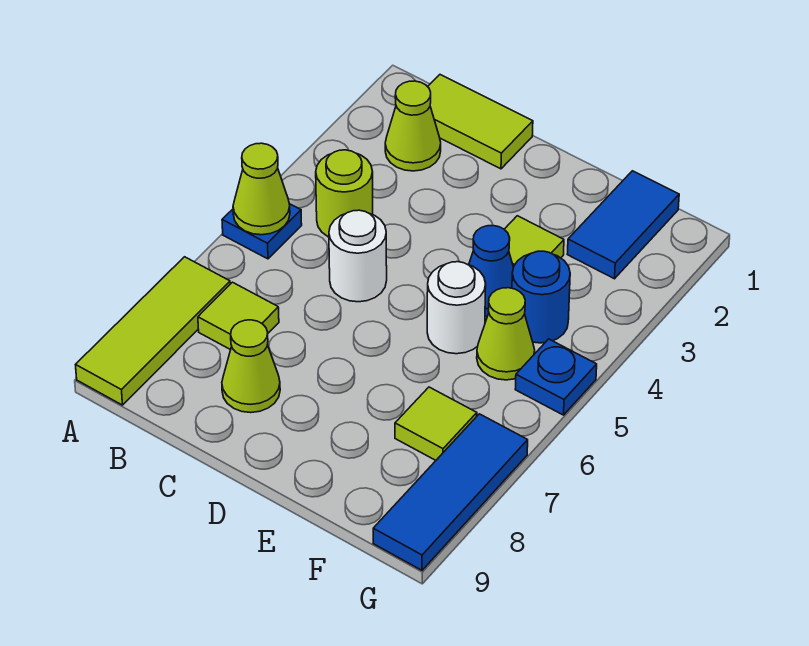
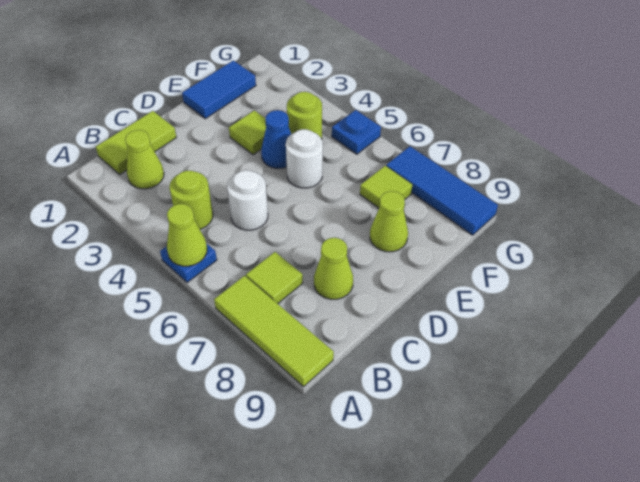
blue 1x2 tile [567,171,679,279] -> blue 1x2 tile turned to [182,60,256,119]
blue 1x1 round brick [512,251,570,343] -> lime 1x1 round brick [287,92,322,139]
lime 1x1 cone [477,288,535,380] -> lime 1x1 cone moved to [370,191,408,252]

